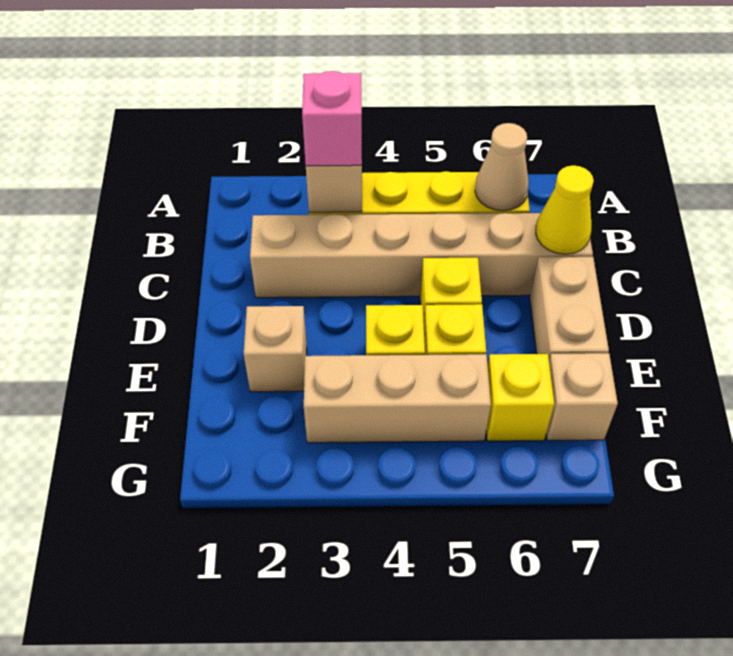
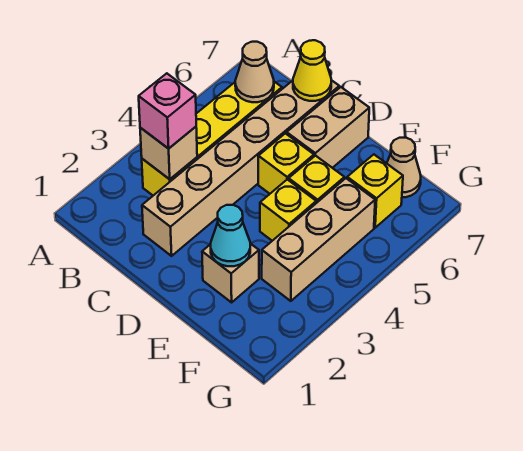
tan 1x2 brick [530,257,609,359] -> tan 1x2 brick turned to [287,87,369,168]
none -> cyan 1x1 cone [211,205,250,266]
tan 1x1 brick [546,353,618,441] -> tan 1x1 cone [387,138,421,197]

